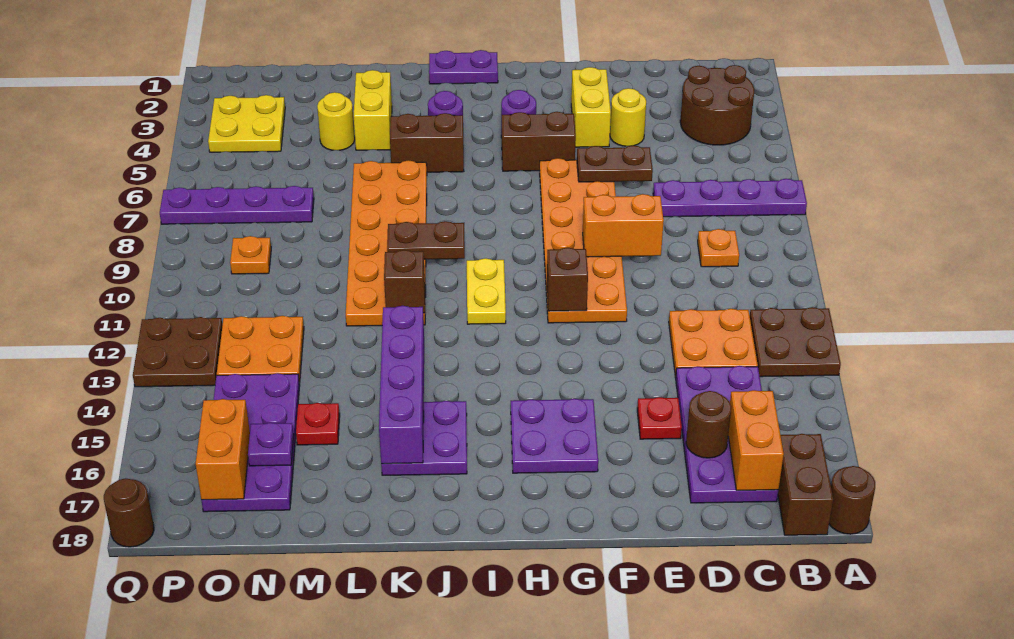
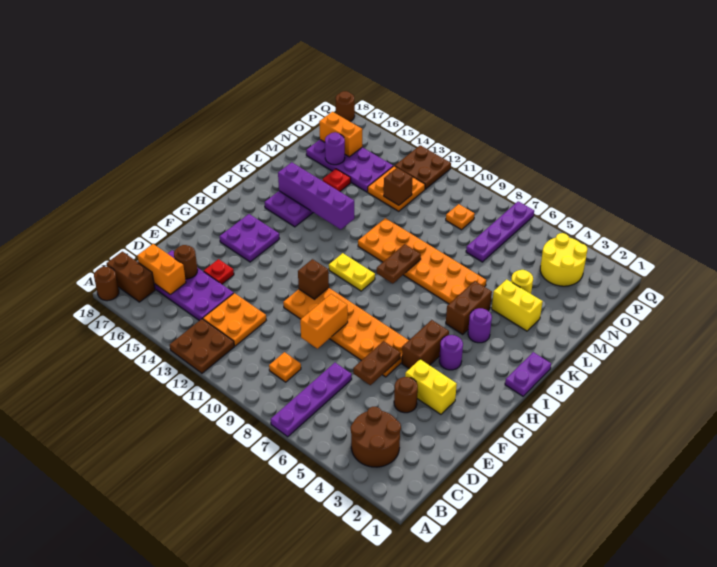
yellow 1x1 round brick [610,88,646,146] -> brown 1x1 round brick [394,377,418,413]
brown 1x1 brick [384,250,425,313] -> brown 1x1 brick moved to [384,168,413,205]
purple 1x1 plate [248,423,294,466] -> purple 1x1 round brick [325,132,345,165]
yellow 2x2 plate [208,95,285,152] -> yellow 2x2 round brick [540,233,587,286]

